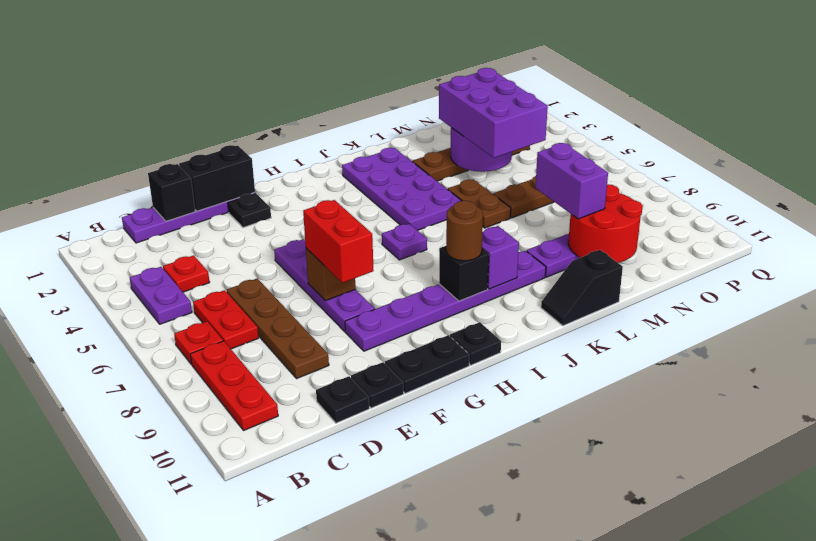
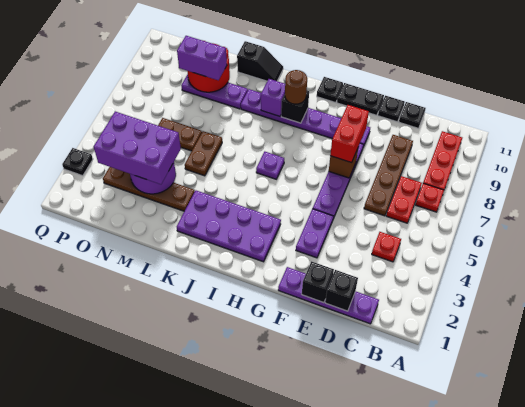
purple 1x2 plate [130,267,192,324] -> purple 1x2 plate moved to [296,209,333,258]
black 1x2 brick [179,145,255,211] -> black 1x1 brick [302,261,334,303]
black 1x1 plate [228,193,271,228] -> black 1x1 plate moved to [62,148,93,176]
purple 2x4 plate [342,148,462,230] -> purple 2x4 plate turned to [177,191,281,262]
purple 2x3 brick [439,68,548,158] -> purple 2x3 brick turned to [94,112,181,184]
purple 1x2 brick [535,143,608,219] -> purple 1x2 brick turned to [177,36,227,80]

